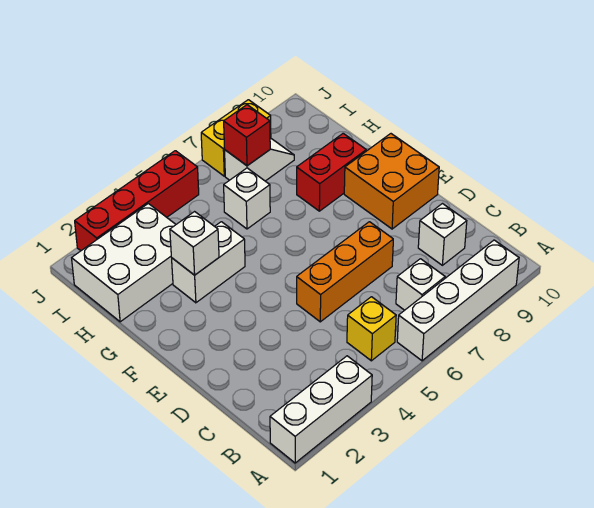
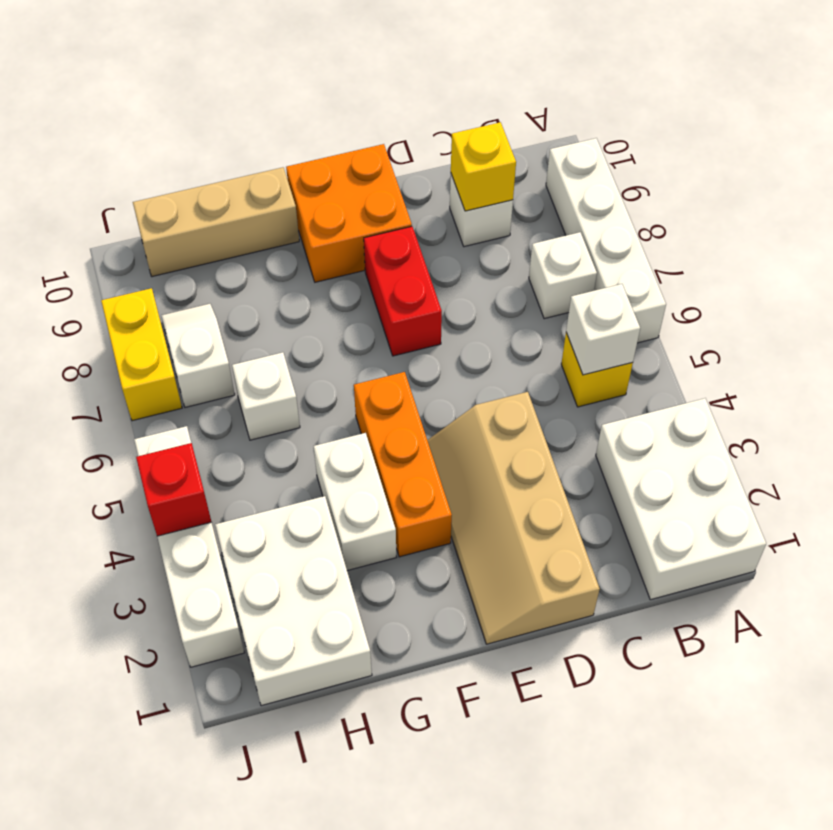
white 1x3 brick [270,356,372,463] -> white 2x3 brick [596,398,766,600]
none -> yellow 1x1 brick [451,122,516,211]
none -> tan 2x4 slope [427,392,600,644]
orange 1x3 brick [297,222,393,322] -> orange 1x3 brick moved to [354,372,452,557]
white 1x1 brick [170,212,219,275] -> white 1x1 brick moved to [566,284,640,375]
red 1x2 brick [297,133,366,211] -> red 1x2 brick moved to [364,226,442,356]
none -> tan 1x3 brick [133,167,299,277]
red 1x1 brick [224,105,270,166] -> red 1x1 brick moved to [136,443,211,536]
red 1x4 brick [75,151,199,251] -> white 1x4 brick [134,426,244,667]

